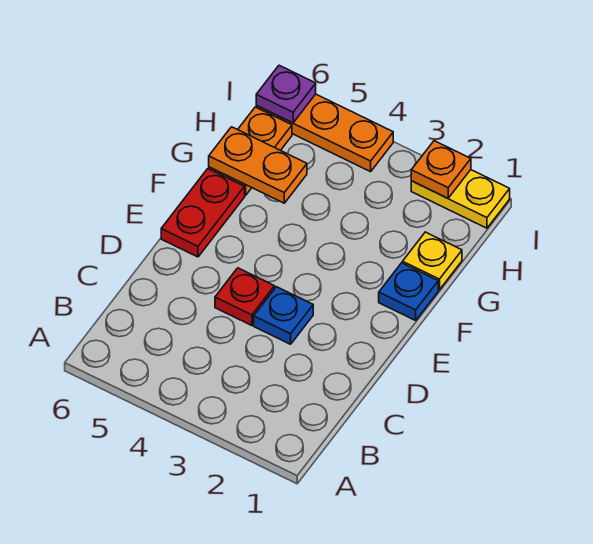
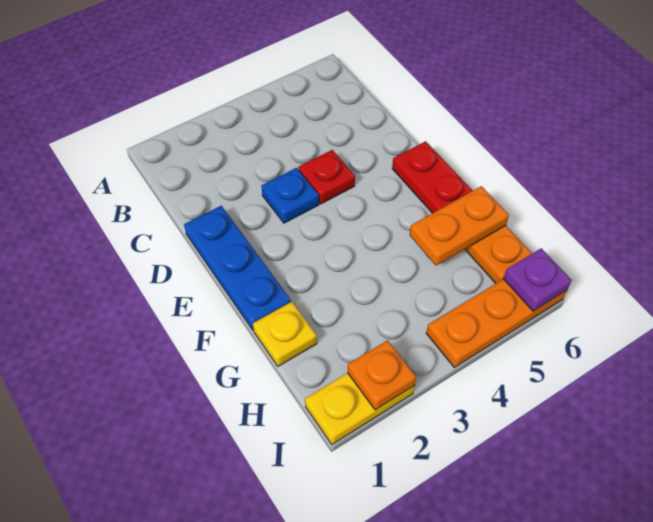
blue 1x1 plate [379,263,438,320] -> blue 1x3 plate [184,206,291,330]

